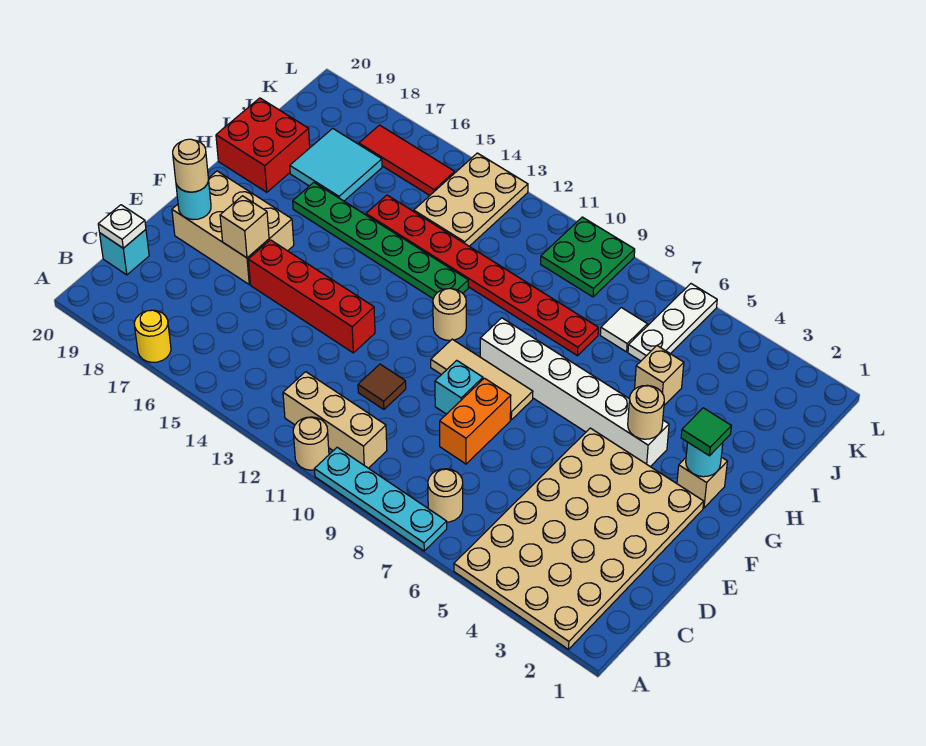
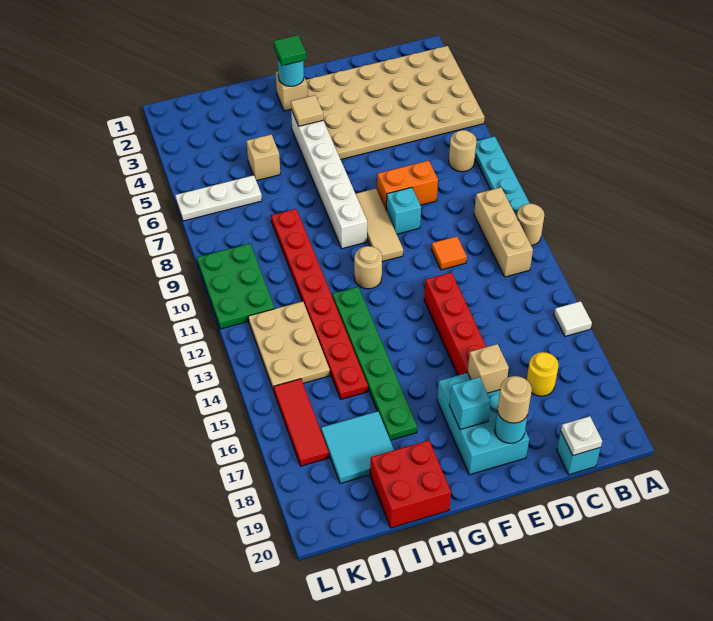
yellow 1x1 round brick [134,310,171,362] -> yellow 1x1 round brick moved to [527,352,559,396]
brown 1x1 tile [358,364,406,409] -> orange 1x1 tile [431,236,467,270]
tan 2x3 brick [172,171,294,284] -> cyan 2x3 brick [437,373,529,475]
none -> cyan 1x1 brick [449,377,491,430]
tan 1x1 round brick [628,385,664,439] -> tan 1x1 tile [291,95,323,126]
white 1x1 tile [600,308,647,352] -> white 1x1 tile moved to [554,301,592,336]
tan 2x3 plate [414,153,528,246] -> tan 2x3 plate turned to [248,301,330,391]
green 2x2 plate [541,217,635,297] -> green 2x3 plate [197,244,275,329]

